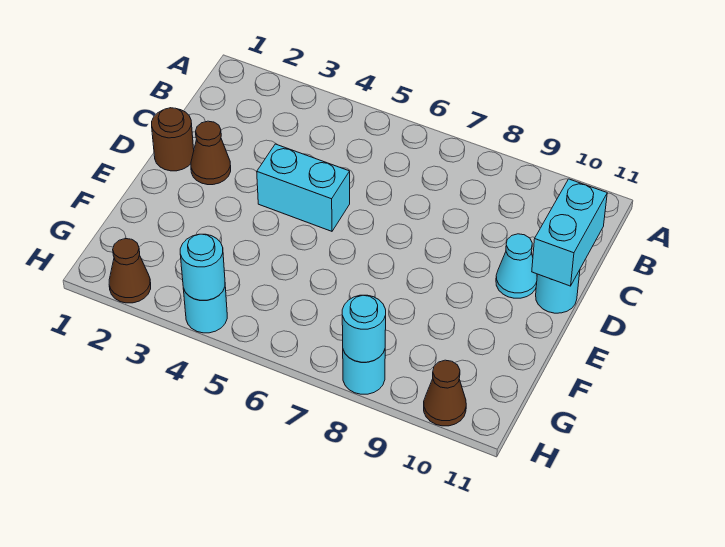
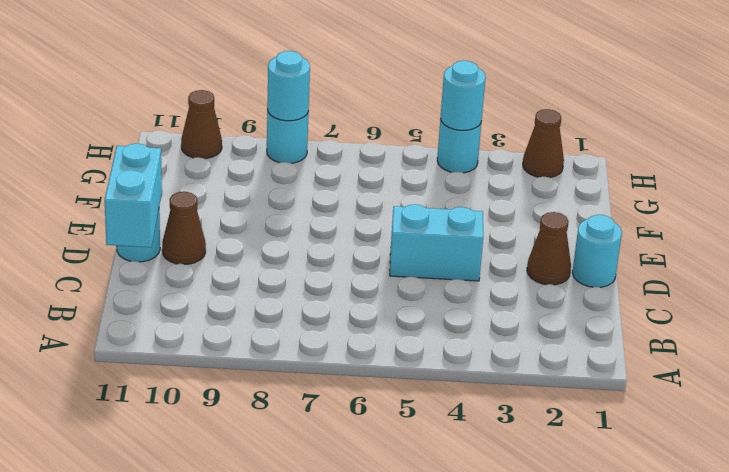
brown 1x1 round brick [152,108,194,171] -> cyan 1x1 round brick [572,215,622,287]
cyan 1x1 cone [496,234,537,298] -> brown 1x1 cone [162,192,206,264]

